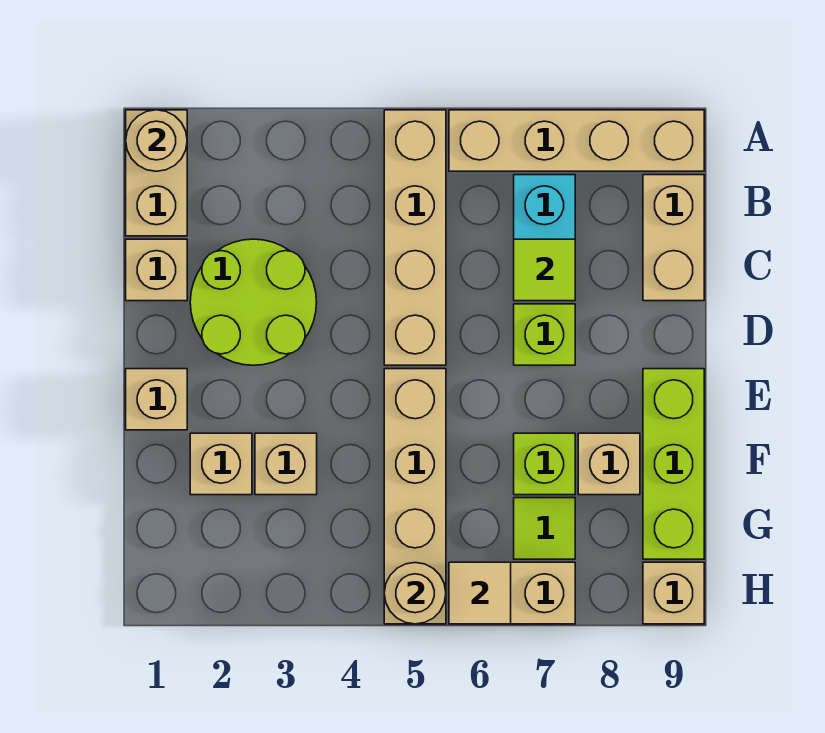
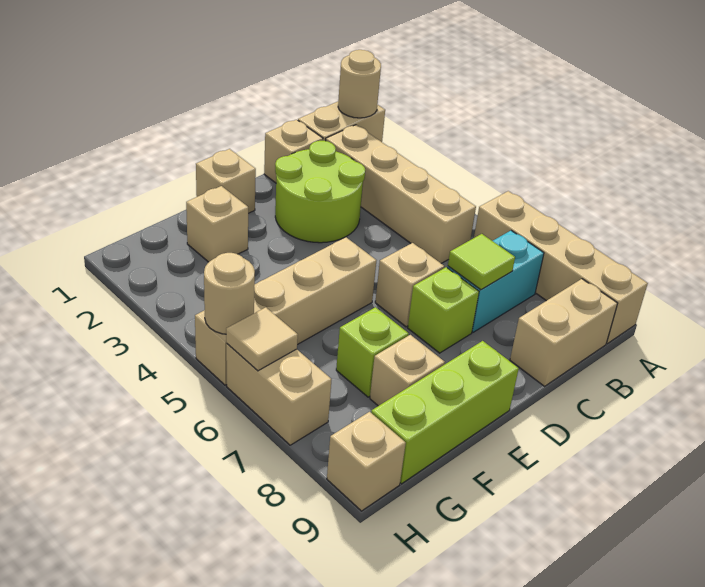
tan 1x4 brick [384,110,446,365] -> tan 1x4 brick turned to [326,125,476,264]
tan 1x1 brick [255,433,317,495] -> tan 1x1 brick moved to [375,243,444,327]
lime 1x1 tile [514,498,575,559] -> none

